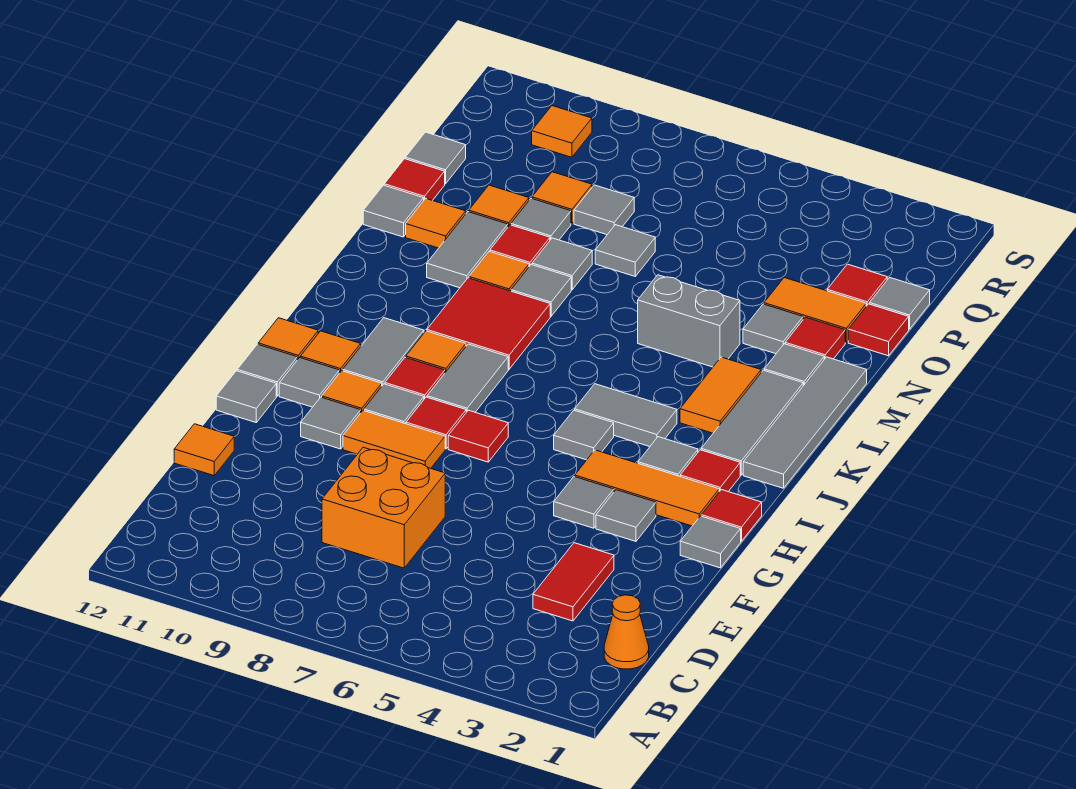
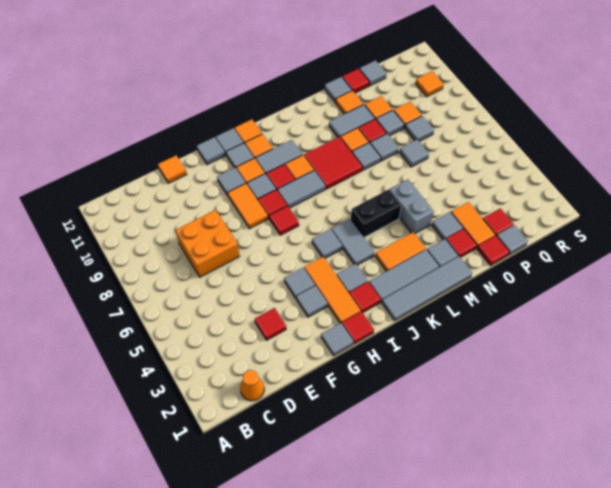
red 1x2 tile [533,543,614,621] -> red 1x1 tile [255,308,286,340]
none -> black 1x2 brick [351,189,401,237]

